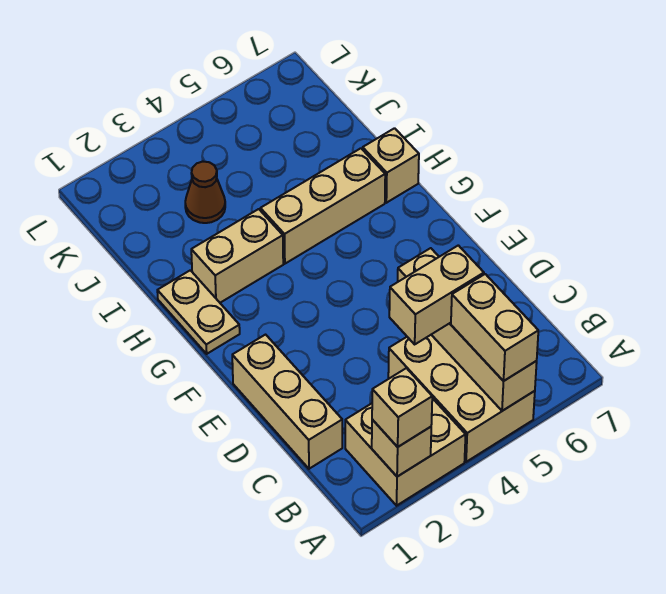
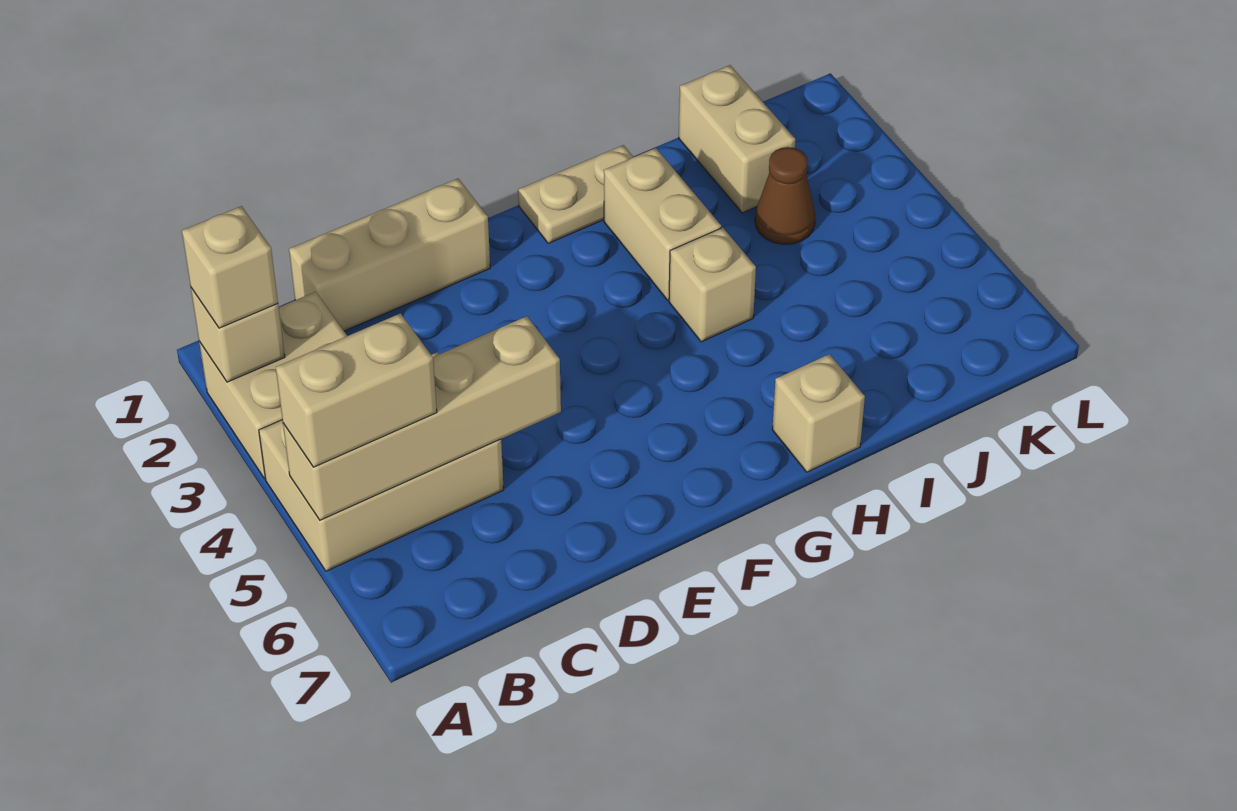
tan 1x2 brick [389,245,484,344] -> tan 1x2 brick moved to [679,65,795,213]
tan 1x3 brick [260,148,385,264] -> tan 1x1 brick [669,228,756,342]

